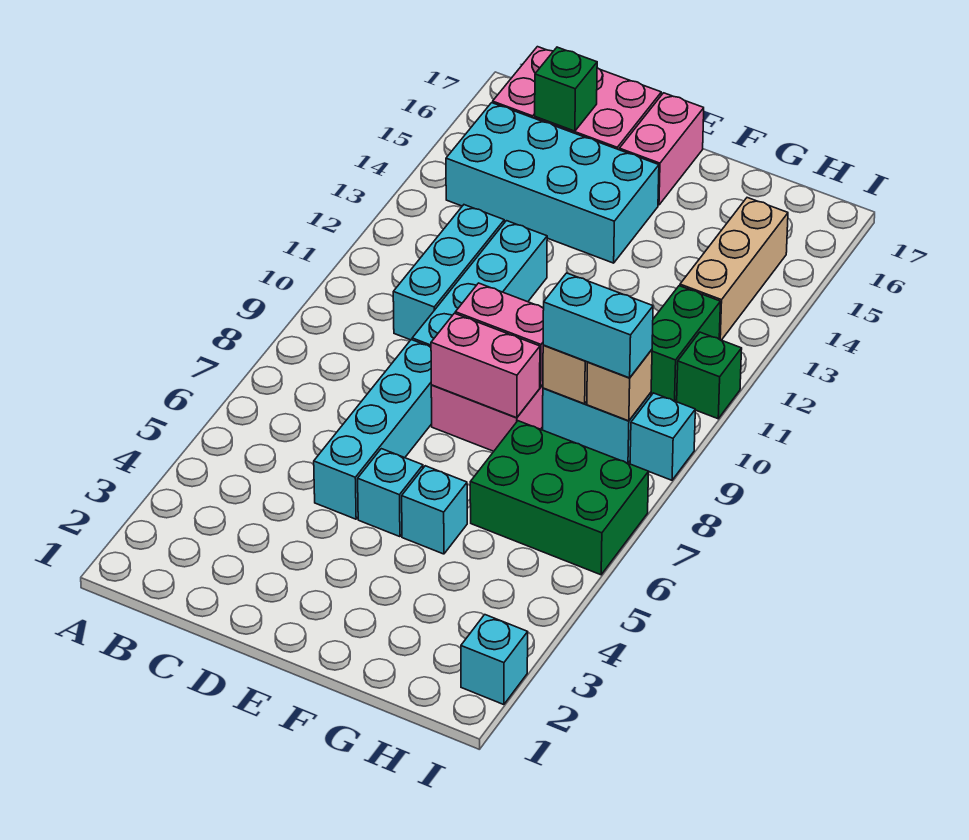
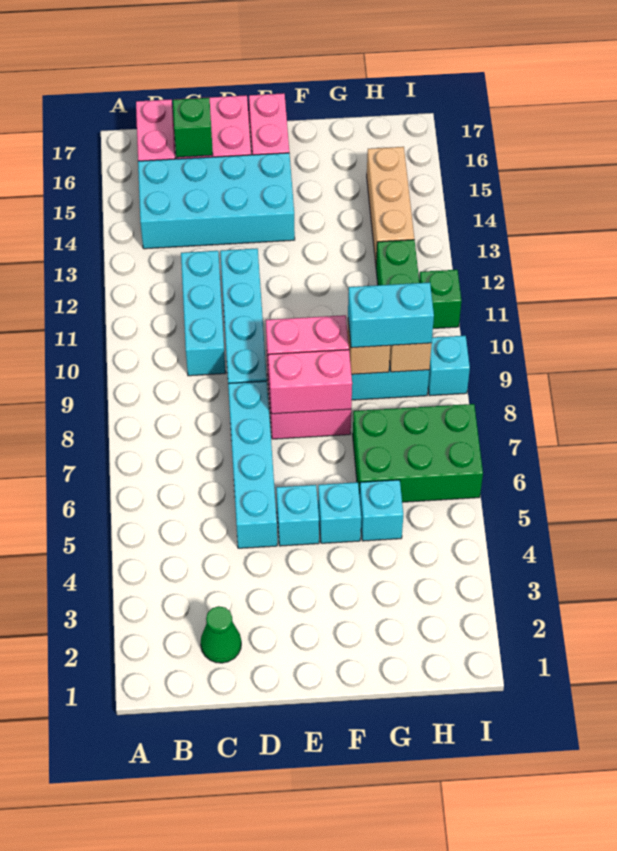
none -> green 1x1 cone [201,606,241,663]
cyan 1x1 brick [461,615,528,705] -> cyan 1x1 brick moved to [360,480,403,541]

